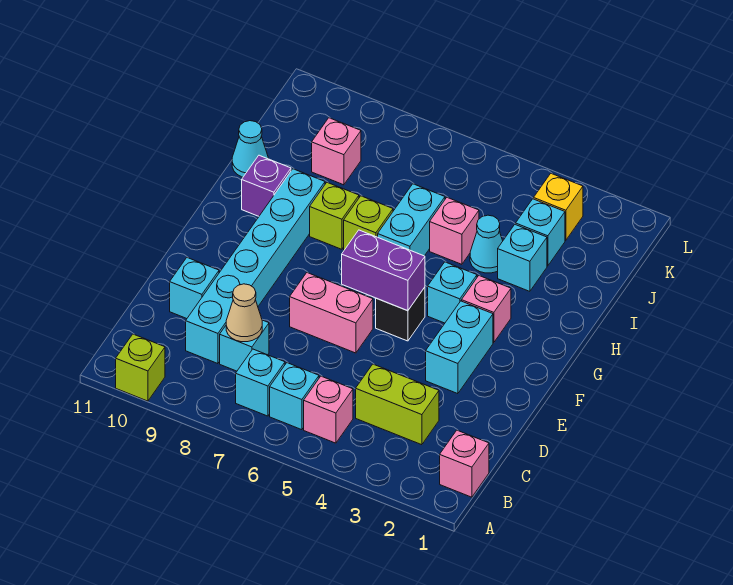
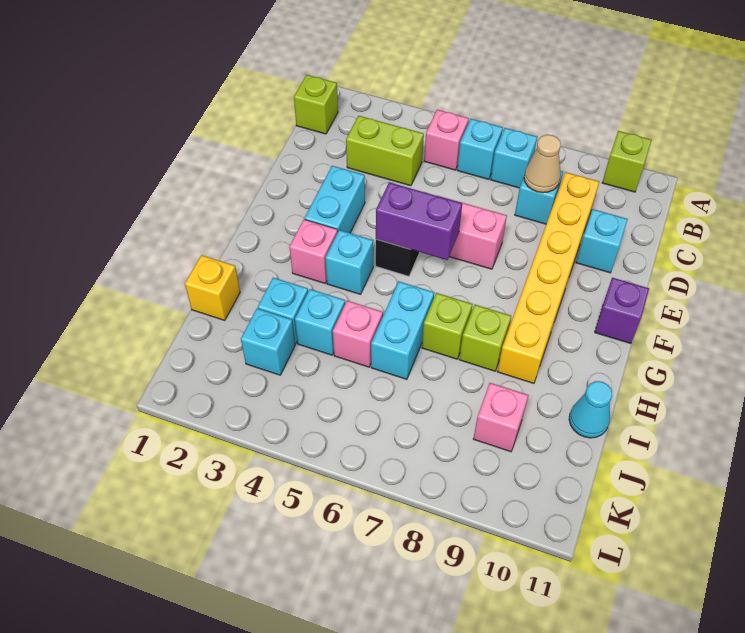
pink 1x1 brick [440,430,489,497] -> lime 1x1 brick [294,75,338,134]
cyan 1x6 brick [186,169,325,364] -> yellow 1x6 brick [497,172,599,383]
purple 1x1 brick [242,155,291,216] -> purple 1x1 brick moved to [595,278,649,344]
cyan 1x1 cone [470,215,503,273] -> cyan 1x1 brick [295,289,345,355]
yellow 1x1 brick [534,174,583,240] -> yellow 1x1 brick moved to [185,255,240,320]

